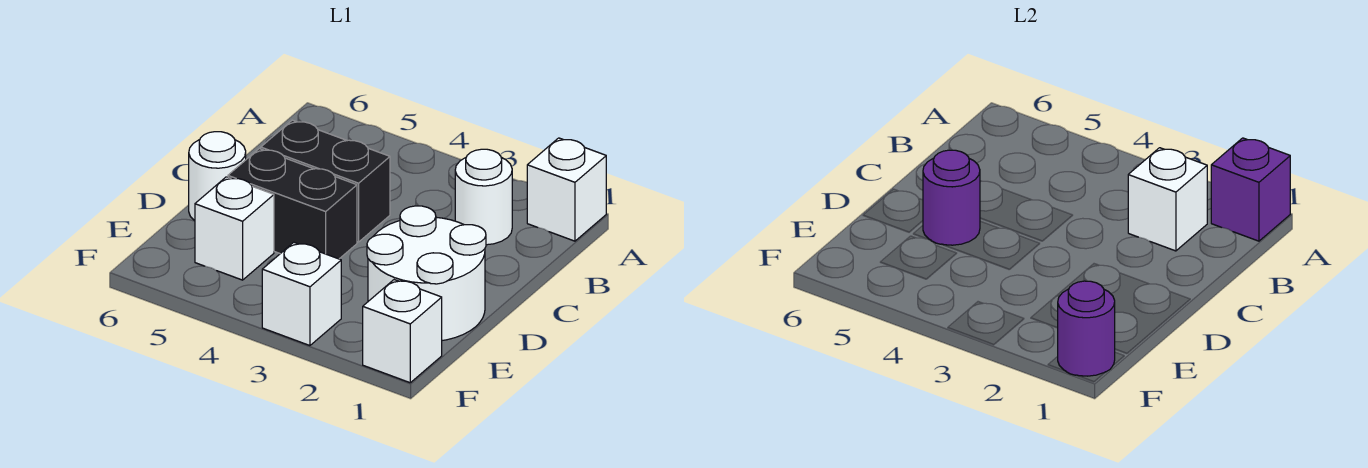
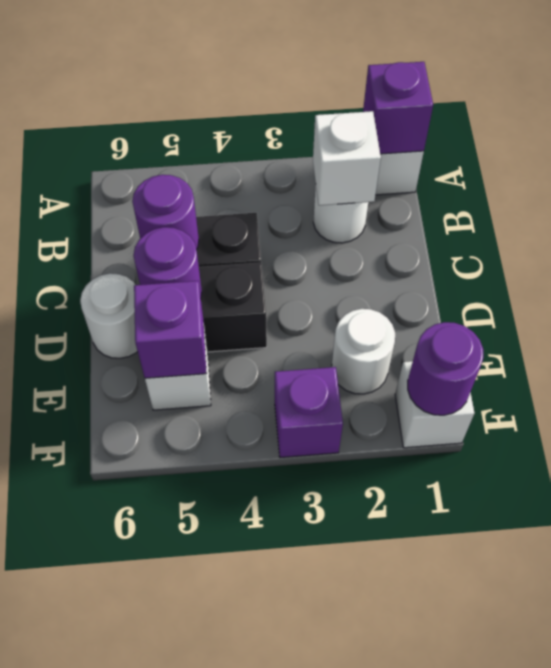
none -> purple 1x1 round brick [132,175,199,250]
white 2x2 round brick [367,206,486,341] -> white 1x1 round brick [332,309,395,394]
none -> purple 1x1 brick [134,281,207,378]
white 1x1 brick [262,242,341,346] -> purple 1x1 brick [275,367,343,458]

